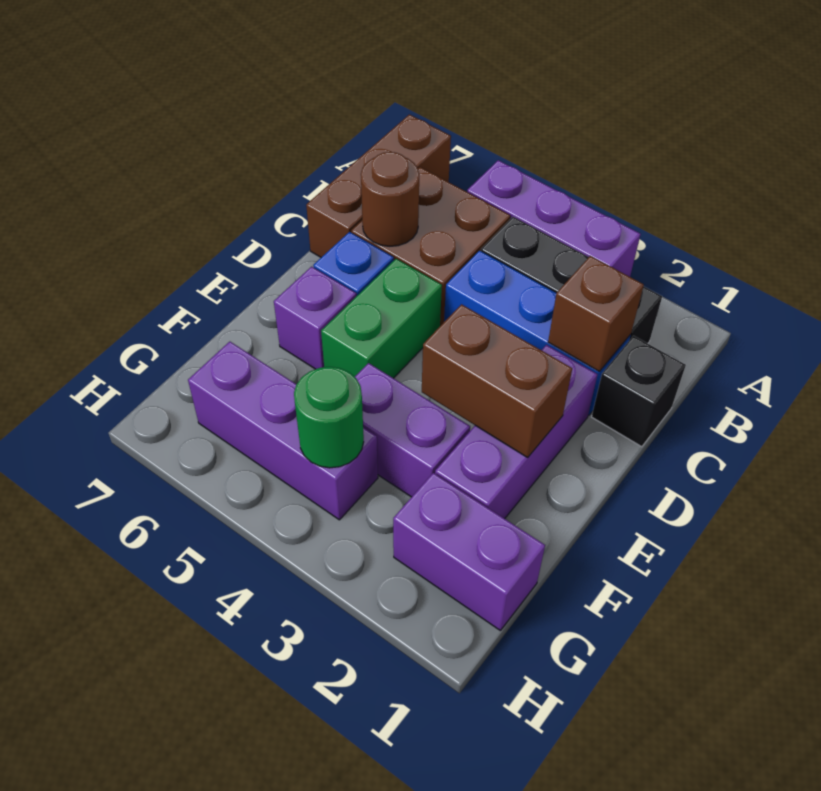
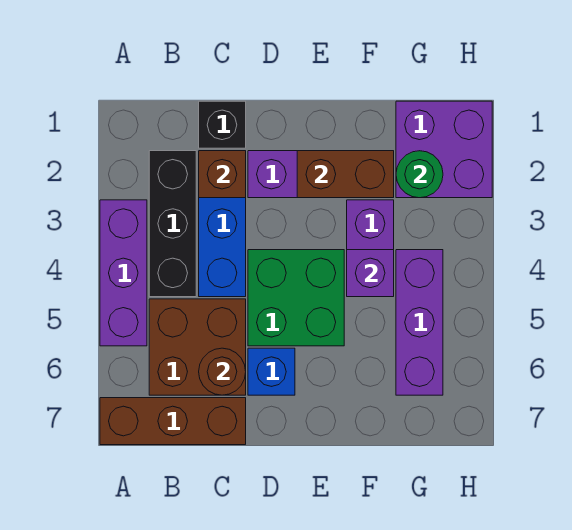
green 1x2 brick [321,259,442,378] -> green 2x2 brick [248,250,344,346]
brown 1x2 brick [422,304,572,457] -> brown 1x2 brick turned to [297,151,394,198]
purple 1x1 brick [274,267,356,369] -> purple 1x1 brick moved to [347,250,394,297]
purple 1x2 brick [393,473,545,630] -> purple 2x2 brick [396,101,492,198]
green 1x1 round brick [294,367,364,468] -> green 1x1 round brick moved to [396,151,443,198]

